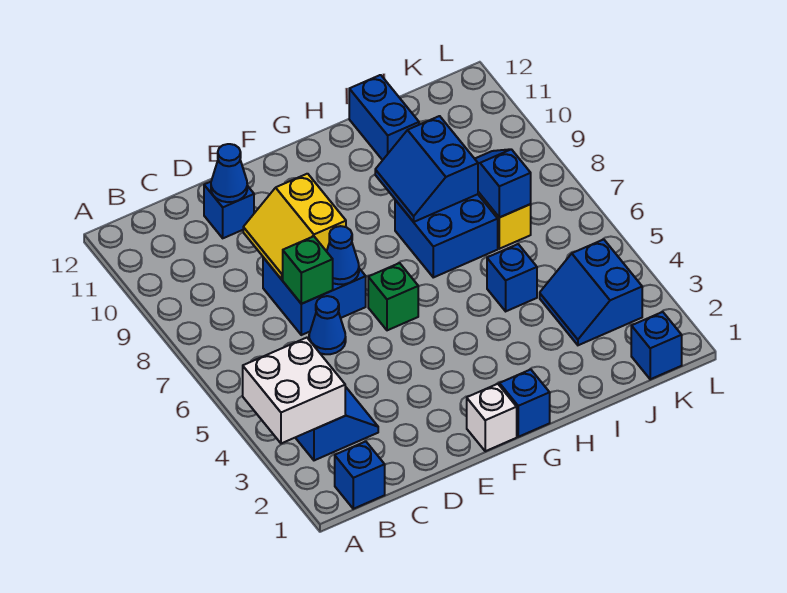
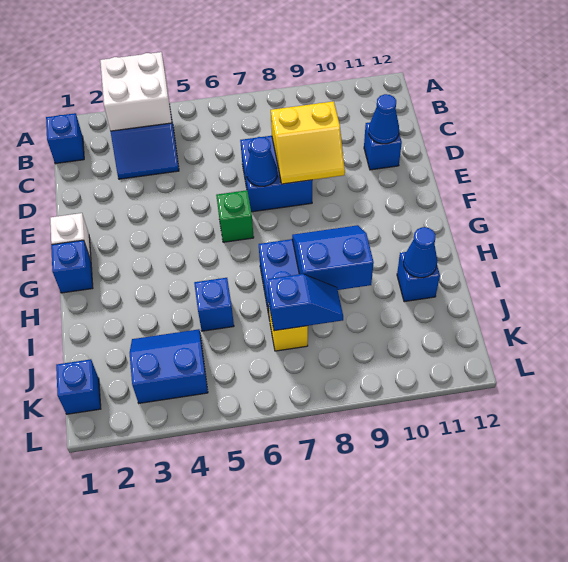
blue 1x1 cone [309,296,346,354] -> blue 1x1 cone moved to [403,227,437,278]
green 1x1 brick [283,236,333,304] -> none
yellow 2x2 slope [243,174,346,279] -> yellow 2x2 slope turned to [271,101,345,184]
blue 1x2 brick [349,75,419,160] -> blue 1x1 brick [397,252,440,302]

